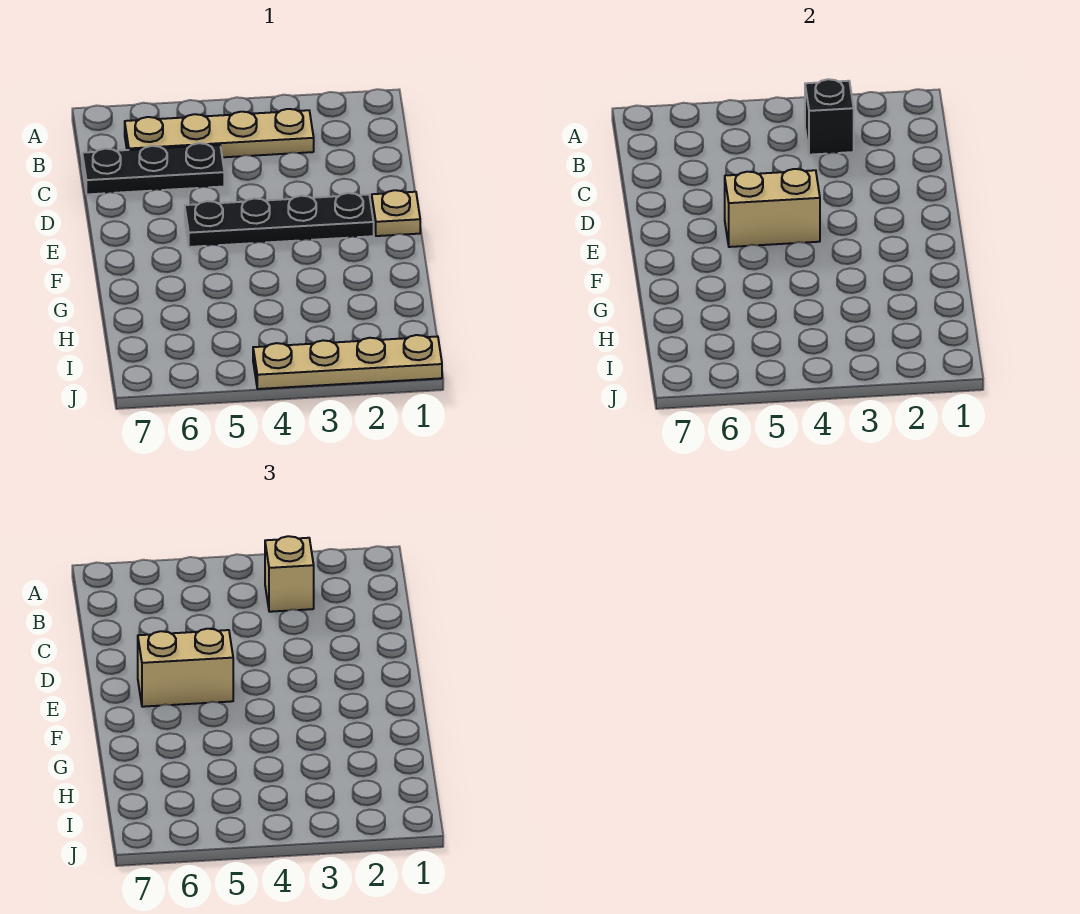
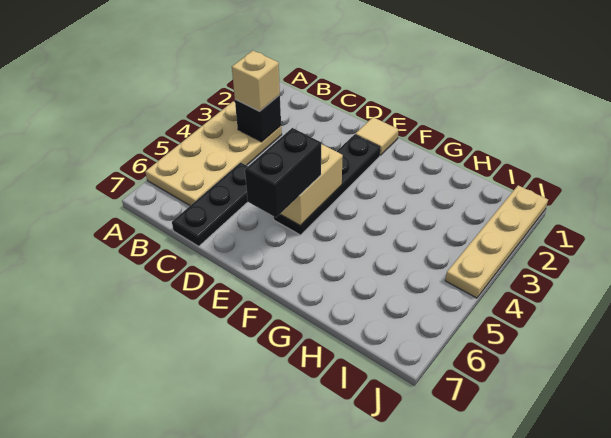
tan 1x4 plate [125,109,314,157] -> tan 2x4 plate [145,101,282,206]
tan 1x1 plate [372,190,420,236] -> tan 1x1 tile [355,117,399,155]
tan 1x2 brick [138,629,233,707] -> black 1x2 brick [245,128,321,217]

